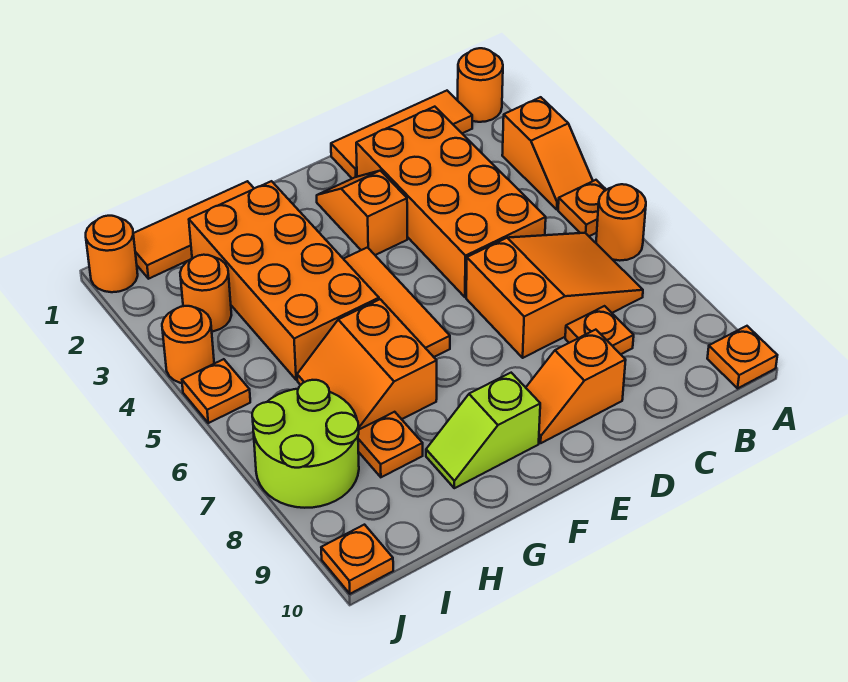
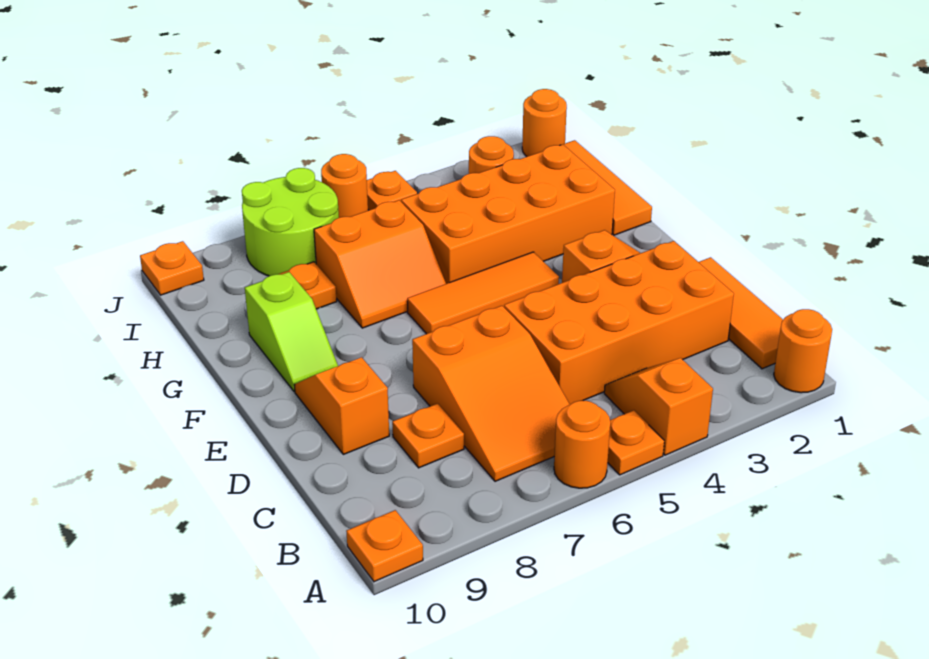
orange 1x2 slope [502,97,593,209] -> orange 1x2 slope turned to [604,358,713,455]
lime 1x2 slope [426,373,540,488] -> lime 1x2 slope turned to [245,272,338,392]
orange 2x2 slope [297,299,437,429] -> orange 2x2 slope turned to [314,200,446,328]
orange 1x1 round brick [162,306,214,383] -> orange 1x1 round brick moved to [321,154,368,218]

